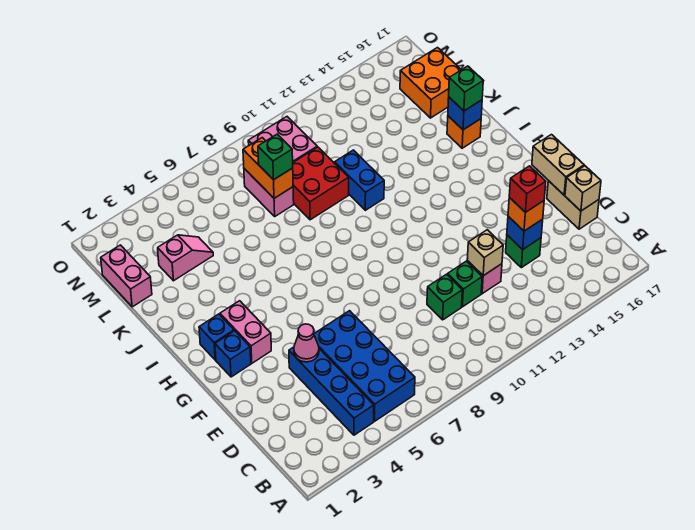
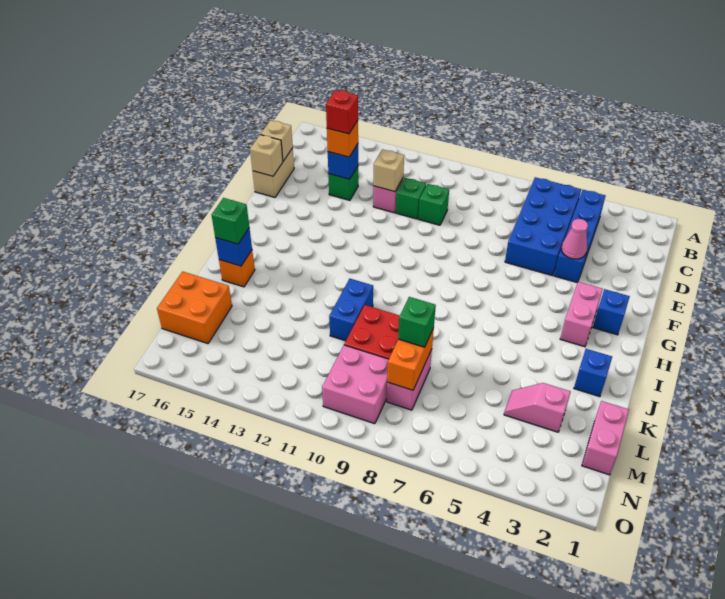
tan 1x2 brick [532,135,584,195] -> tan 1x1 brick [250,135,283,176]
blue 1x1 brick [199,314,234,360] -> blue 1x1 brick moved to [574,349,612,397]

